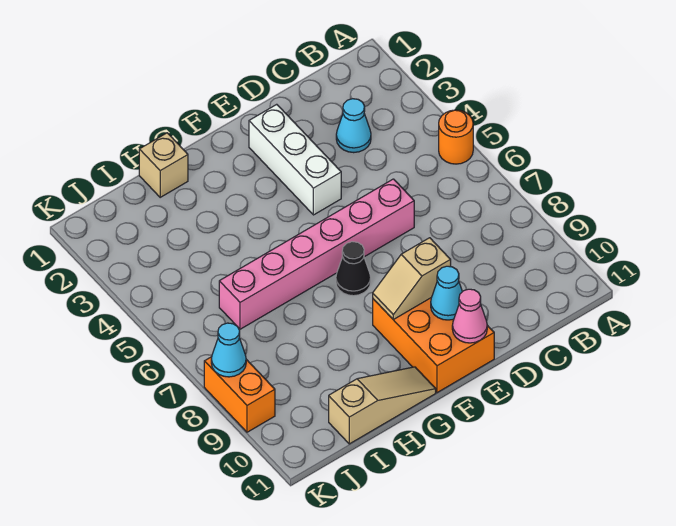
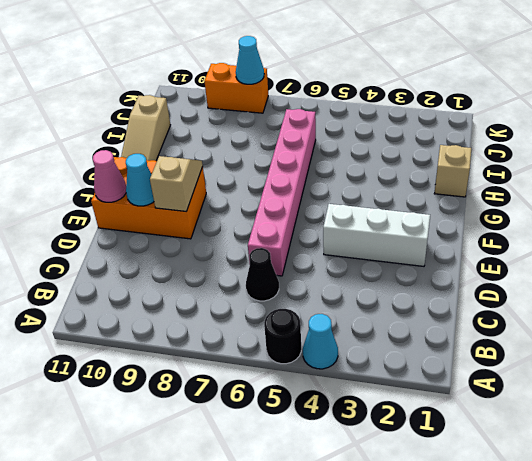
orange 1x1 round brick [439,110,473,164] -> black 1x1 round brick [264,309,301,364]
cyan 1x1 cone [336,99,371,153] -> cyan 1x1 cone moved to [303,314,338,369]
black 1x1 cone [336,242,371,296] -> black 1x1 cone moved to [246,248,279,301]

